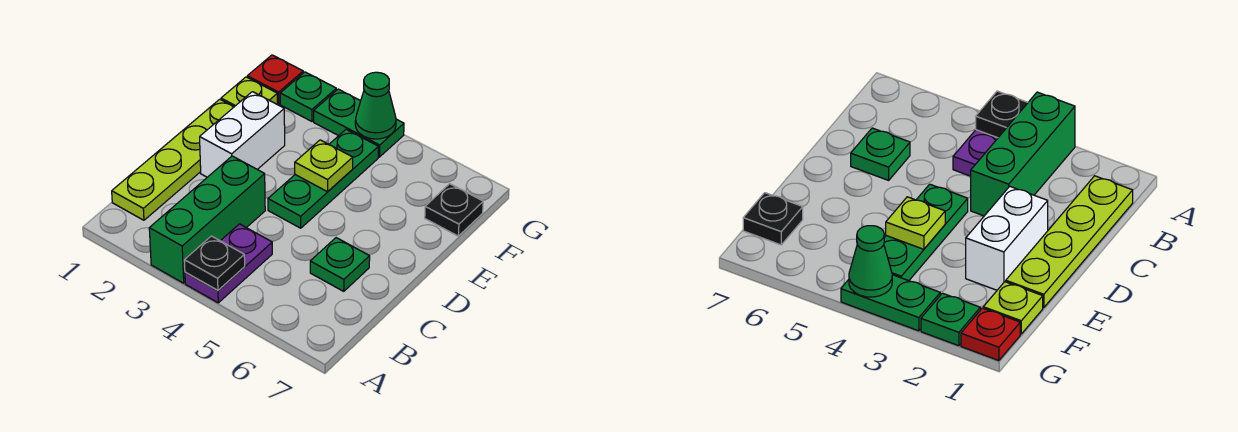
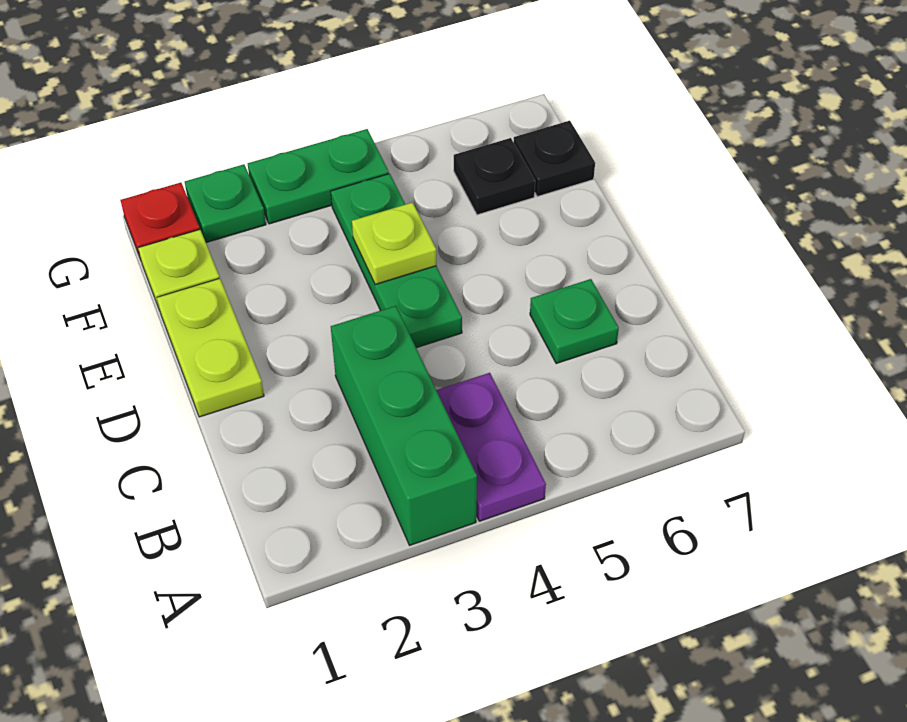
black 1x1 plate [184,236,245,290] -> black 1x1 plate moved to [454,138,535,215]
lime 1x4 plate [112,99,234,220] -> lime 1x2 plate [157,279,264,417]
white 1x2 brick [200,92,285,177] -> none
green 1x1 cone [355,72,396,139] -> none

